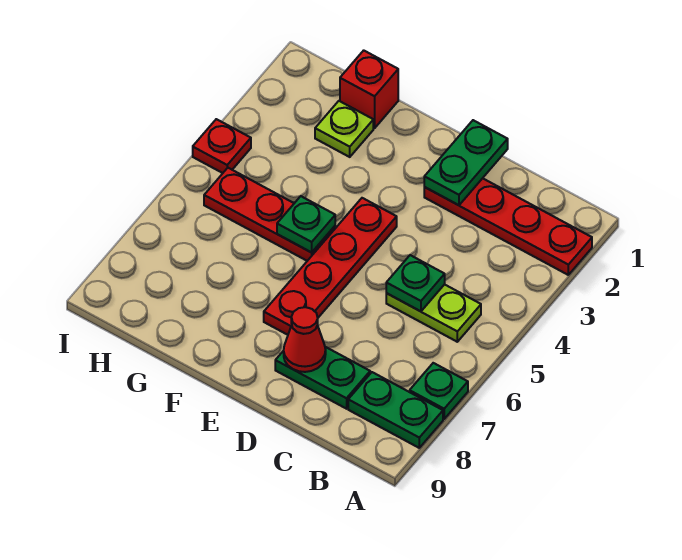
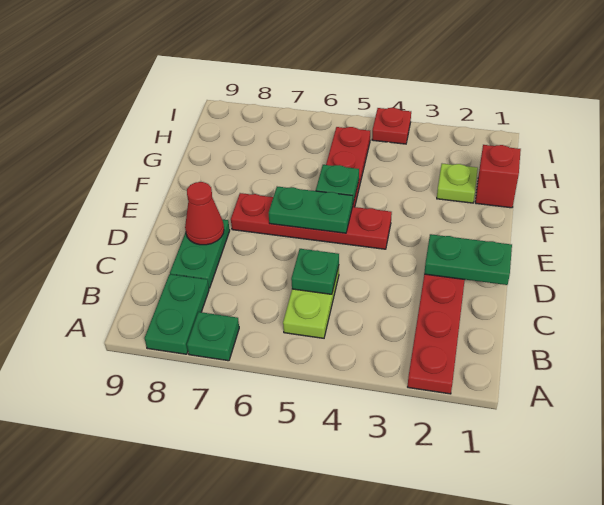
none -> green 1x2 plate [269,187,353,233]

